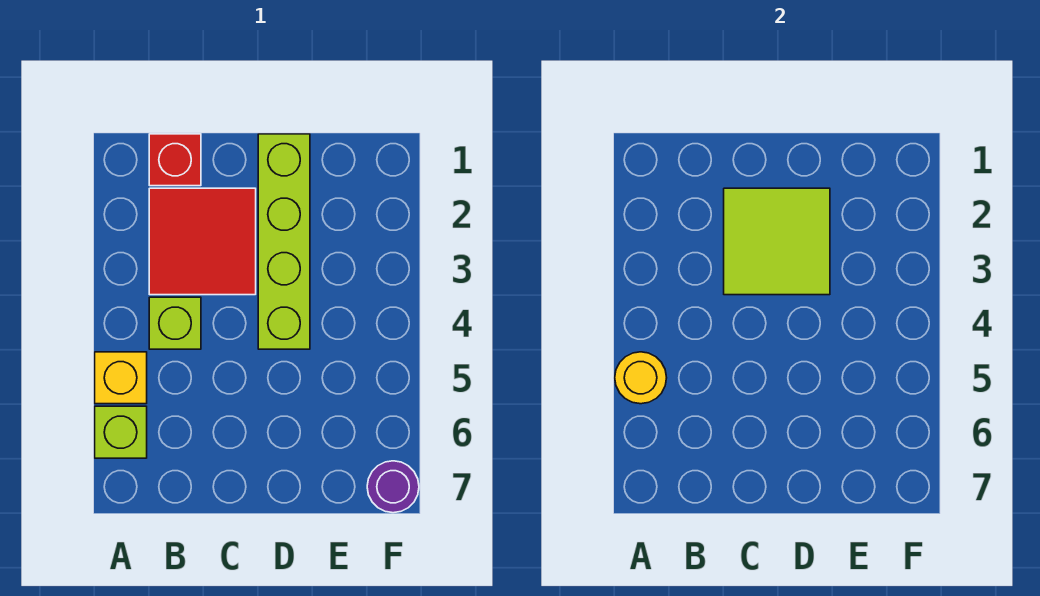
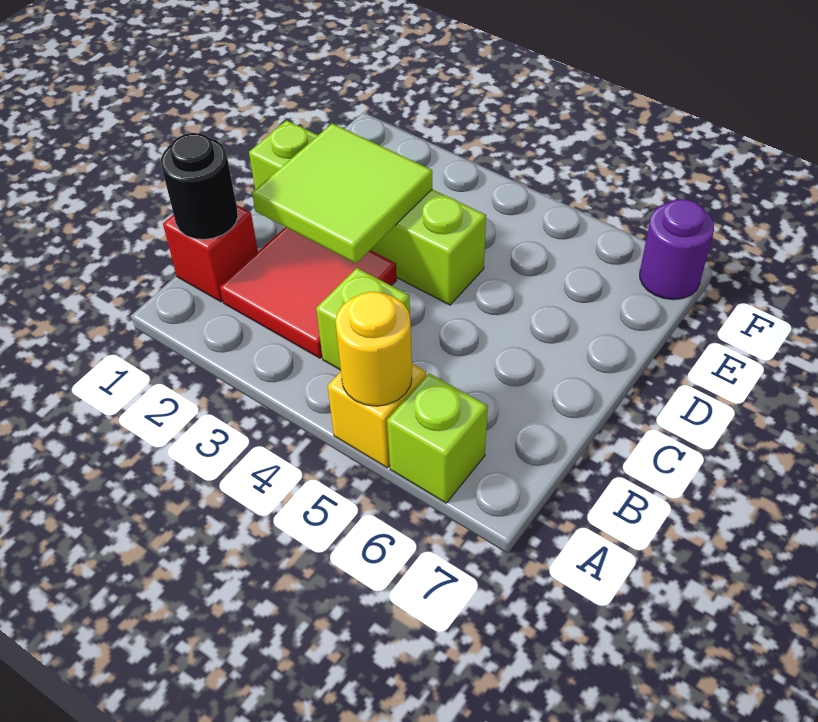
none -> black 1x1 round brick [161,133,238,240]

